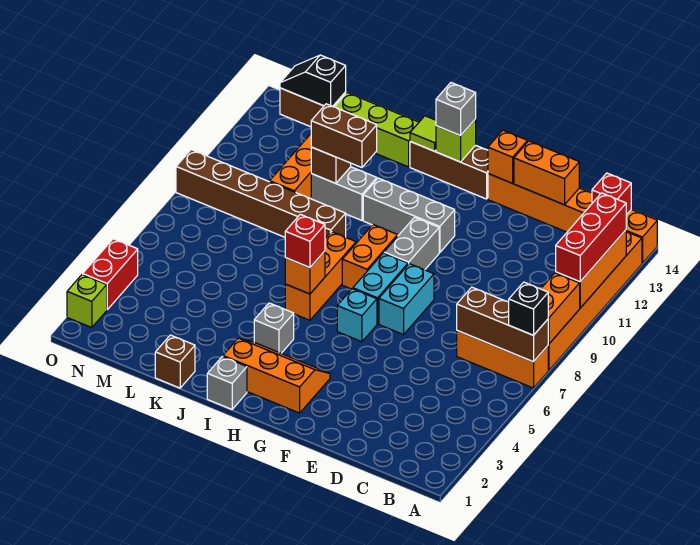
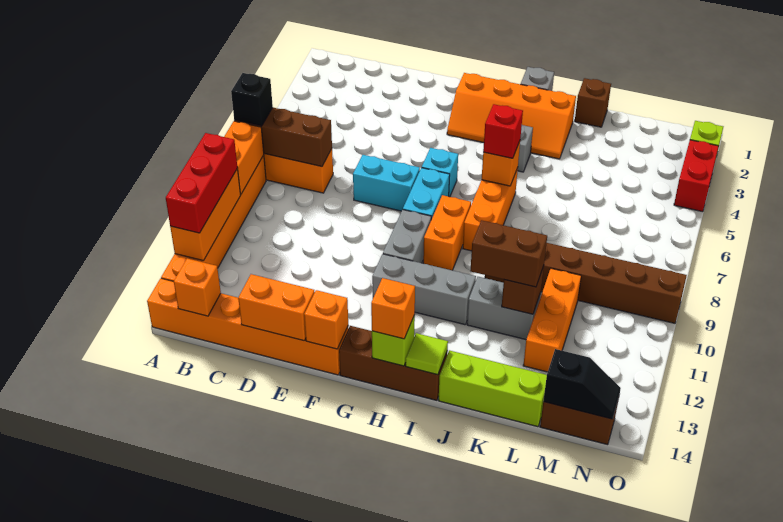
red 1x1 brick [592,173,631,215] -> orange 1x1 brick [174,259,221,316]
cyan 1x2 brick [379,264,434,335] -> cyan 1x2 brick turned to [353,155,420,211]
orange 2x3 slope [223,338,330,413] -> orange 2x4 slope [447,73,576,159]
grey 1x1 brick [436,83,476,136] -> orange 1x1 brick [371,278,415,339]

